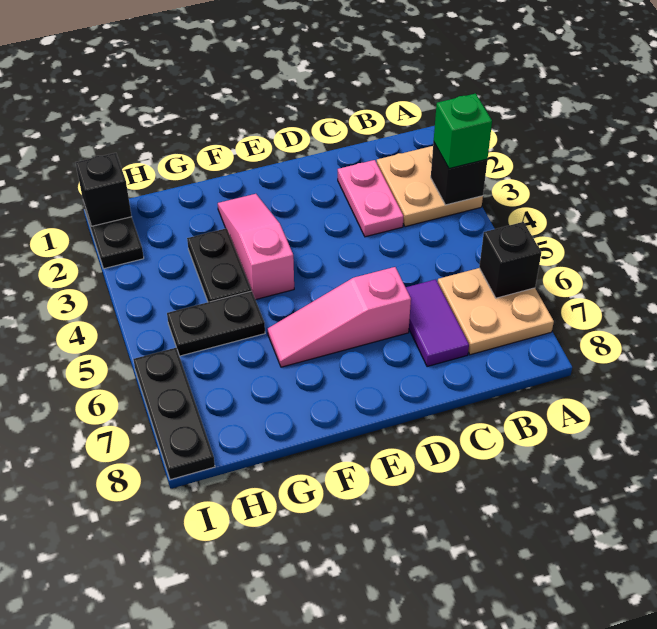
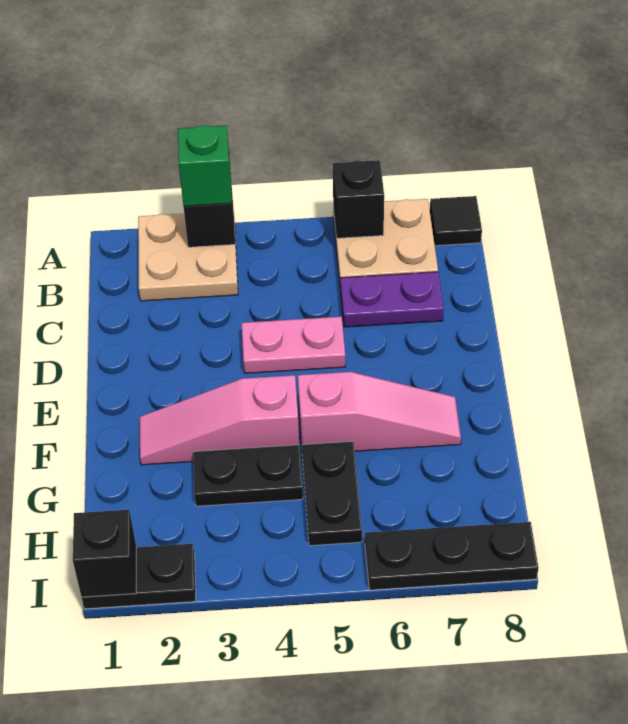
none -> black 1x1 tile [430,196,482,246]
pink 1x2 plate [338,160,404,237] -> pink 1x2 plate moved to [242,317,345,373]
purple 1x2 tile [406,279,469,367] -> purple 1x2 plate [340,272,444,327]
pink 1x3 slope [268,267,411,367] -> pink 1x3 slope turned to [298,372,461,451]

